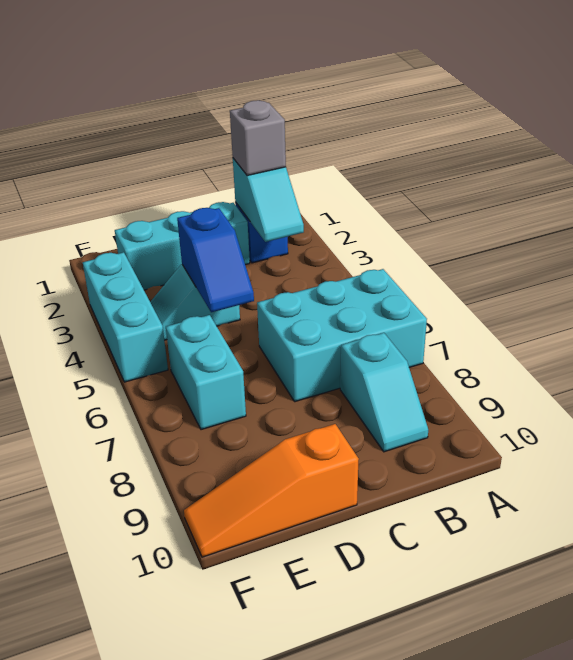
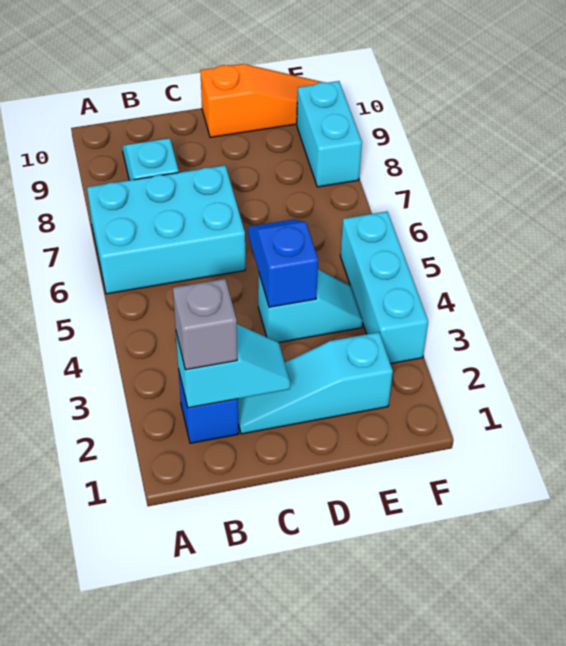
cyan 1x2 slope [233,158,304,242] -> cyan 1x2 slope turned to [176,324,290,408]
cyan 1x3 brick [115,202,250,290] -> cyan 1x3 slope [238,332,393,434]
cyan 1x2 brick [166,315,246,430] -> cyan 1x2 brick moved to [297,81,362,187]

